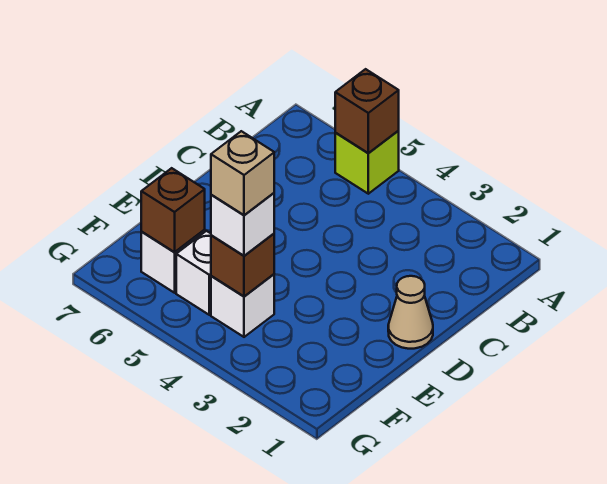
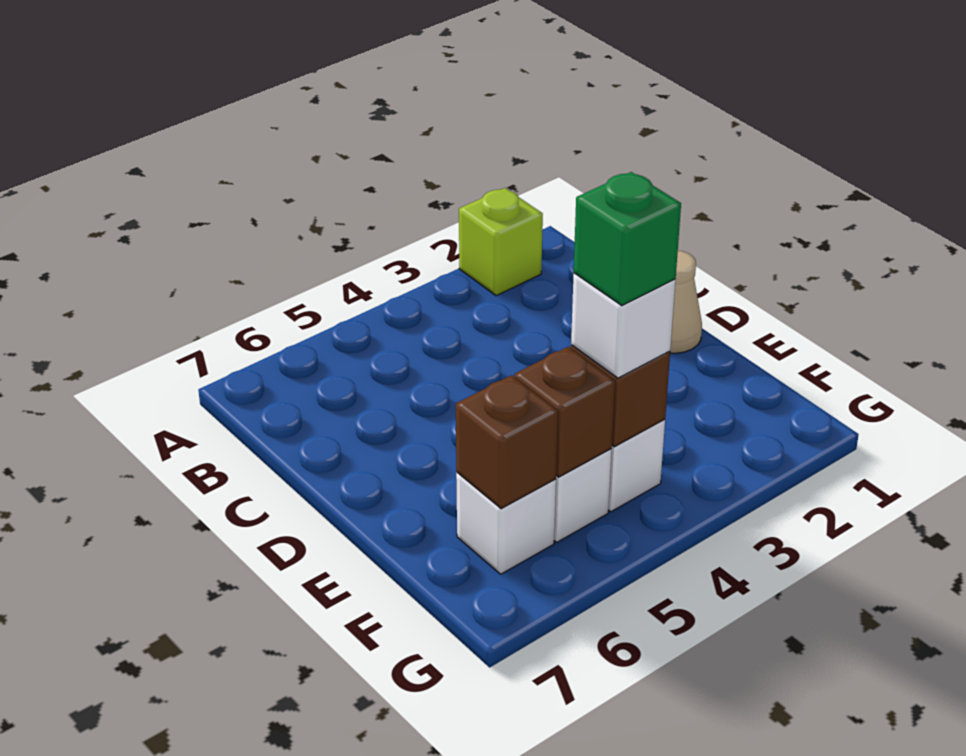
lime 1x1 brick [335,131,399,194] -> lime 1x1 brick moved to [459,188,543,295]
brown 1x1 brick [335,69,399,153] -> brown 1x1 brick moved to [514,347,615,477]
tan 1x1 brick [211,131,274,215] -> green 1x1 brick [574,172,681,305]

